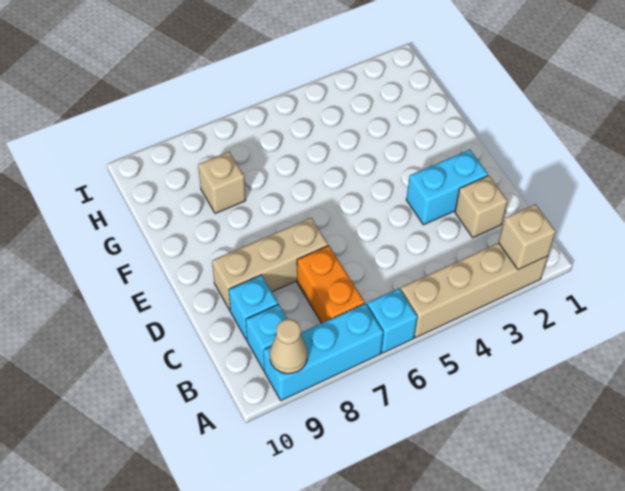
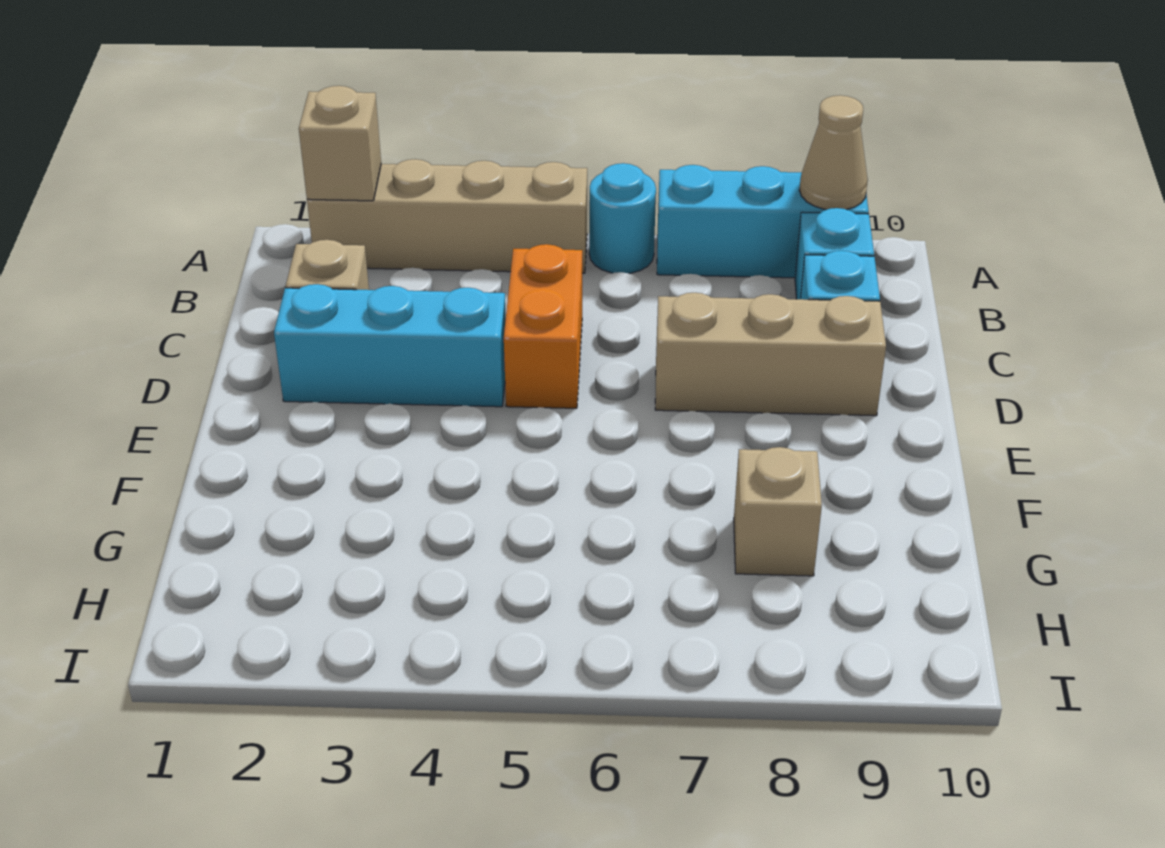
cyan 1x1 brick [367,288,417,353] -> cyan 1x1 round brick [589,163,656,273]
orange 1x2 brick [297,246,365,323] -> orange 1x2 brick moved to [504,244,582,408]
cyan 1x2 brick [406,150,488,225] -> cyan 1x3 brick [274,284,506,407]

